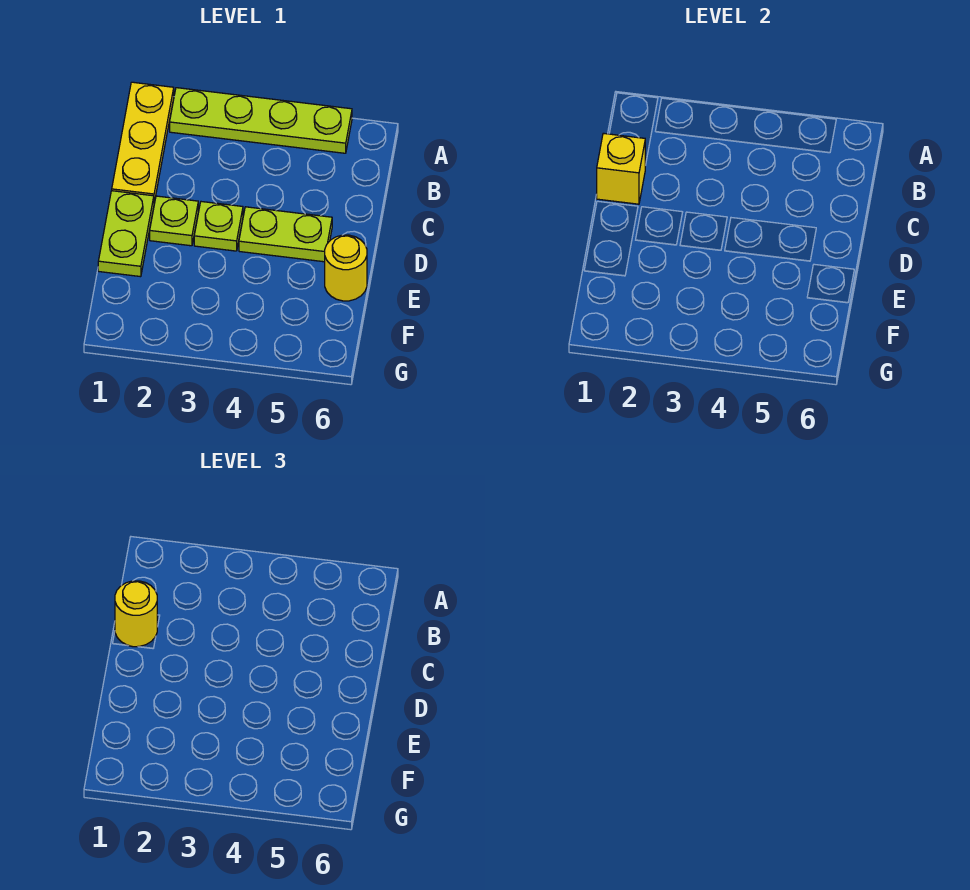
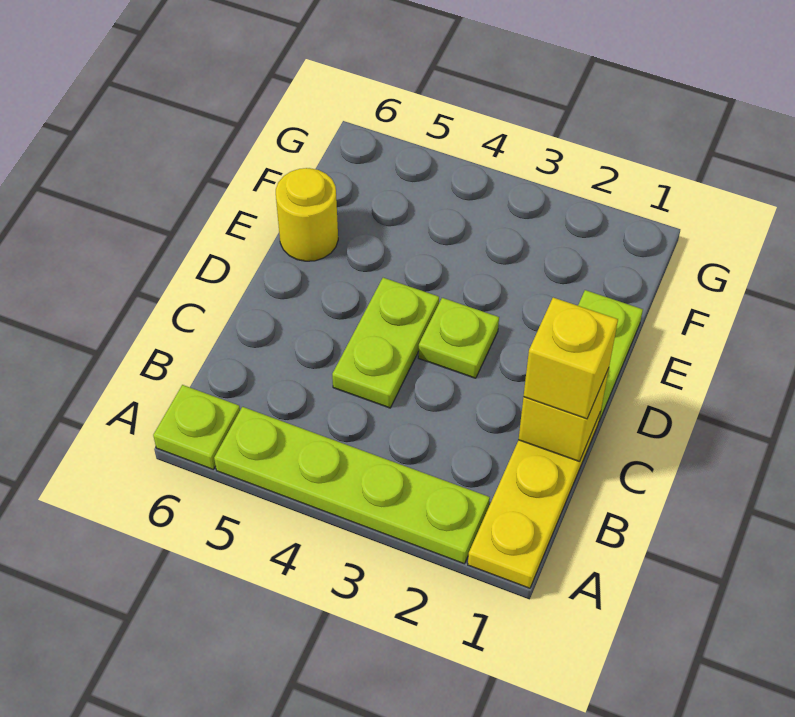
yellow 1x1 round brick [115,581,157,647] -> yellow 1x1 brick [524,297,618,419]
lime 1x1 plate [150,196,198,246] -> lime 1x1 plate moved to [153,385,240,469]
lime 1x2 plate [239,207,332,262] -> lime 1x2 plate turned to [332,278,439,408]

